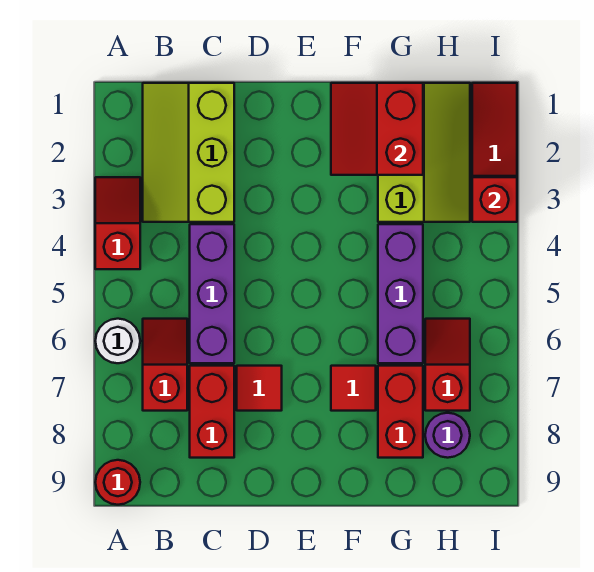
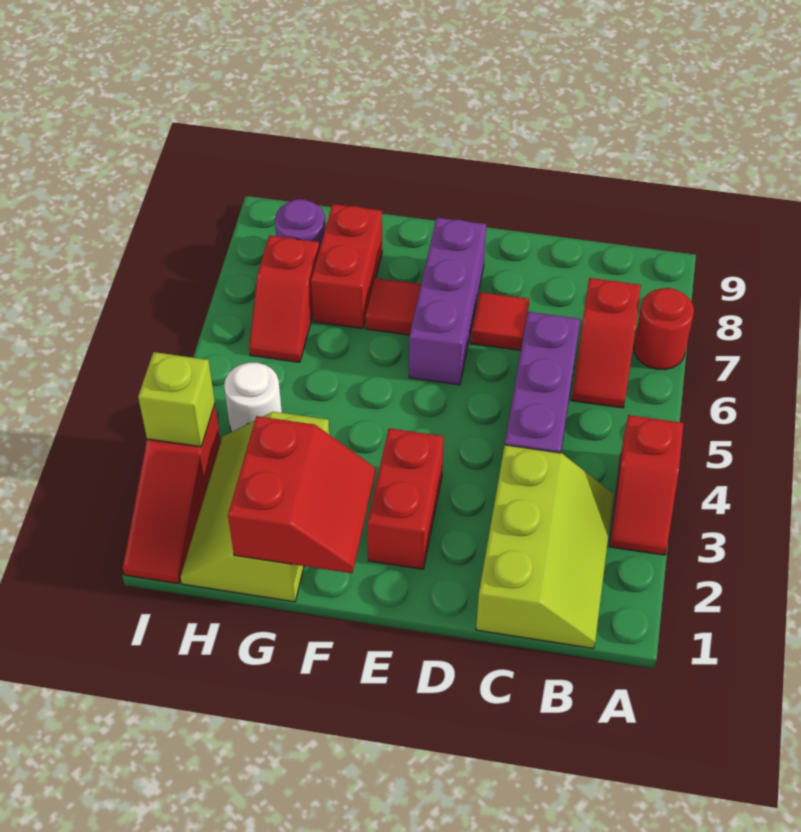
white 1x1 round brick [95,319,140,363] -> white 1x1 round brick moved to [224,363,282,432]
red 1x1 round brick [95,460,140,505] -> red 1x1 round brick moved to [634,288,694,370]
red 1x2 brick [190,366,234,458] -> red 1x2 brick moved to [367,428,444,569]
purple 1x3 brick [378,224,423,363] -> purple 1x3 brick moved to [409,218,486,385]
red 1x1 brick [472,177,517,222] -> lime 1x1 brick [138,352,215,447]

